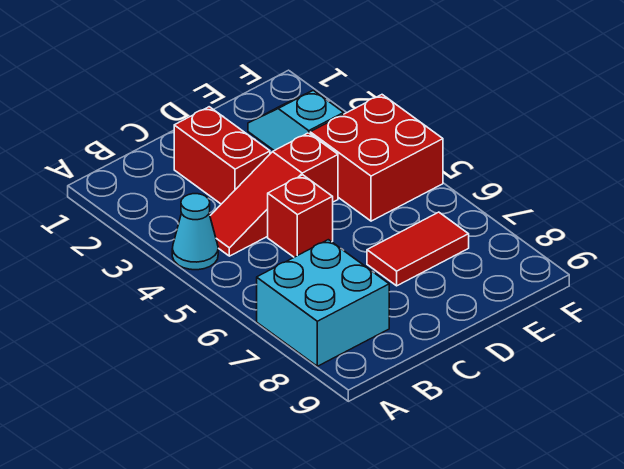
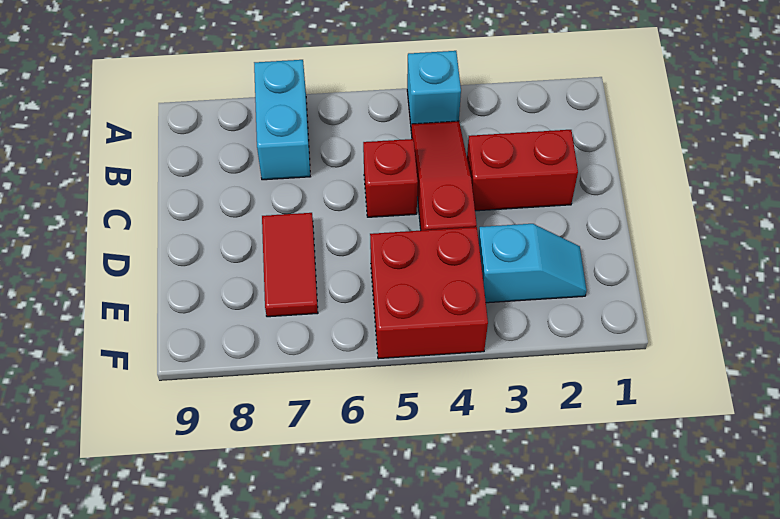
cyan 1x1 cone [172,194,218,270] -> cyan 1x1 brick [407,51,461,124]
cyan 2x2 brick [257,240,389,366] -> cyan 1x2 brick [254,60,310,180]

